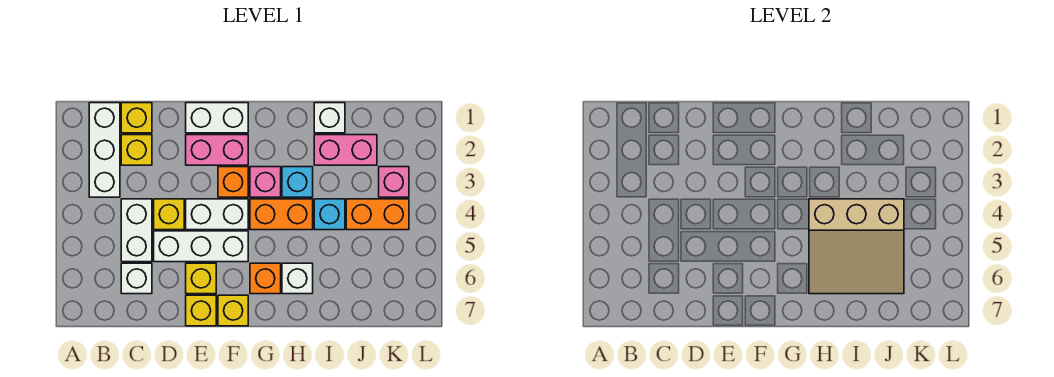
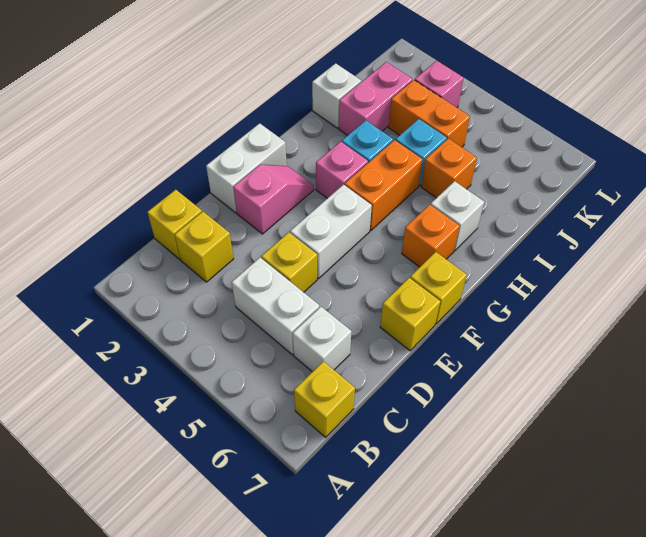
white 1x3 brick [89,103,120,197] -> none
white 1x3 brick [154,231,248,262] -> none
pink 1x2 brick [186,135,248,165] -> pink 1x2 slope [233,164,314,234]
yellow 1x1 brick [186,263,216,294] -> yellow 1x1 brick moved to [294,361,355,437]
orange 1x1 brick [218,167,248,197] -> orange 1x1 brick moved to [421,138,477,198]
tan 3x3 slope [809,199,904,294] -> none
orange 1x2 brick [346,199,409,230] -> orange 1x2 brick turned to [389,80,470,147]

